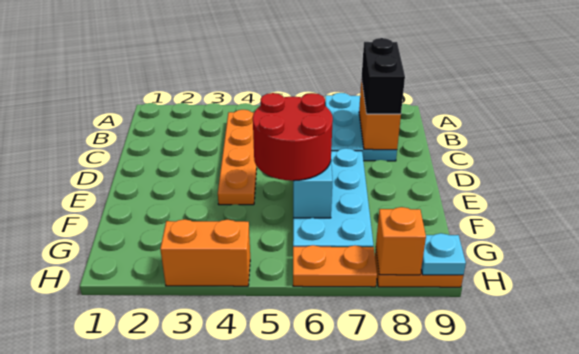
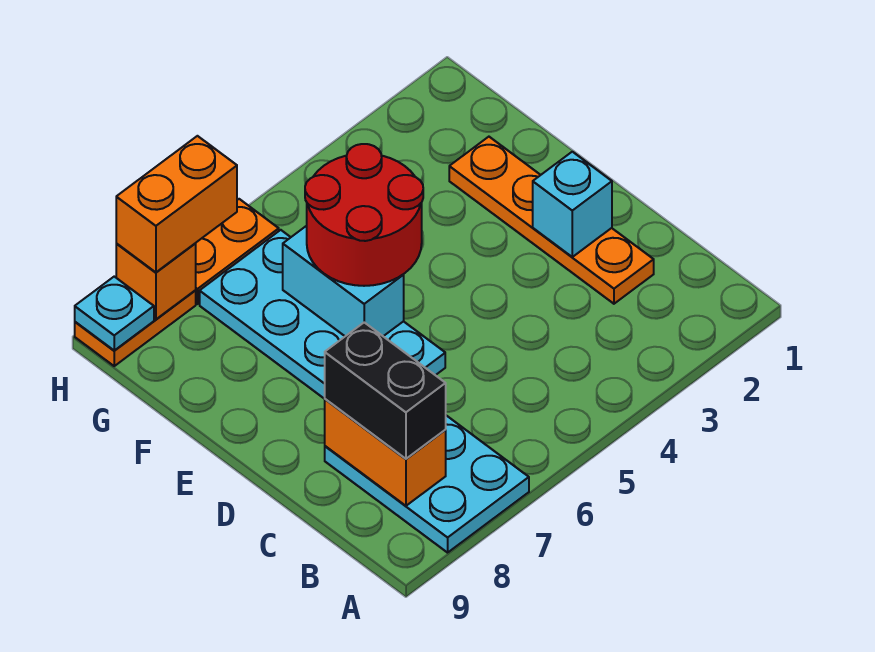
orange 1x4 plate [218,110,257,205] -> orange 1x4 plate moved to [449,137,654,304]
none -> cyan 1x1 brick [533,152,612,257]
orange 1x2 brick [160,219,250,286] -> orange 1x2 brick moved to [116,136,237,272]

